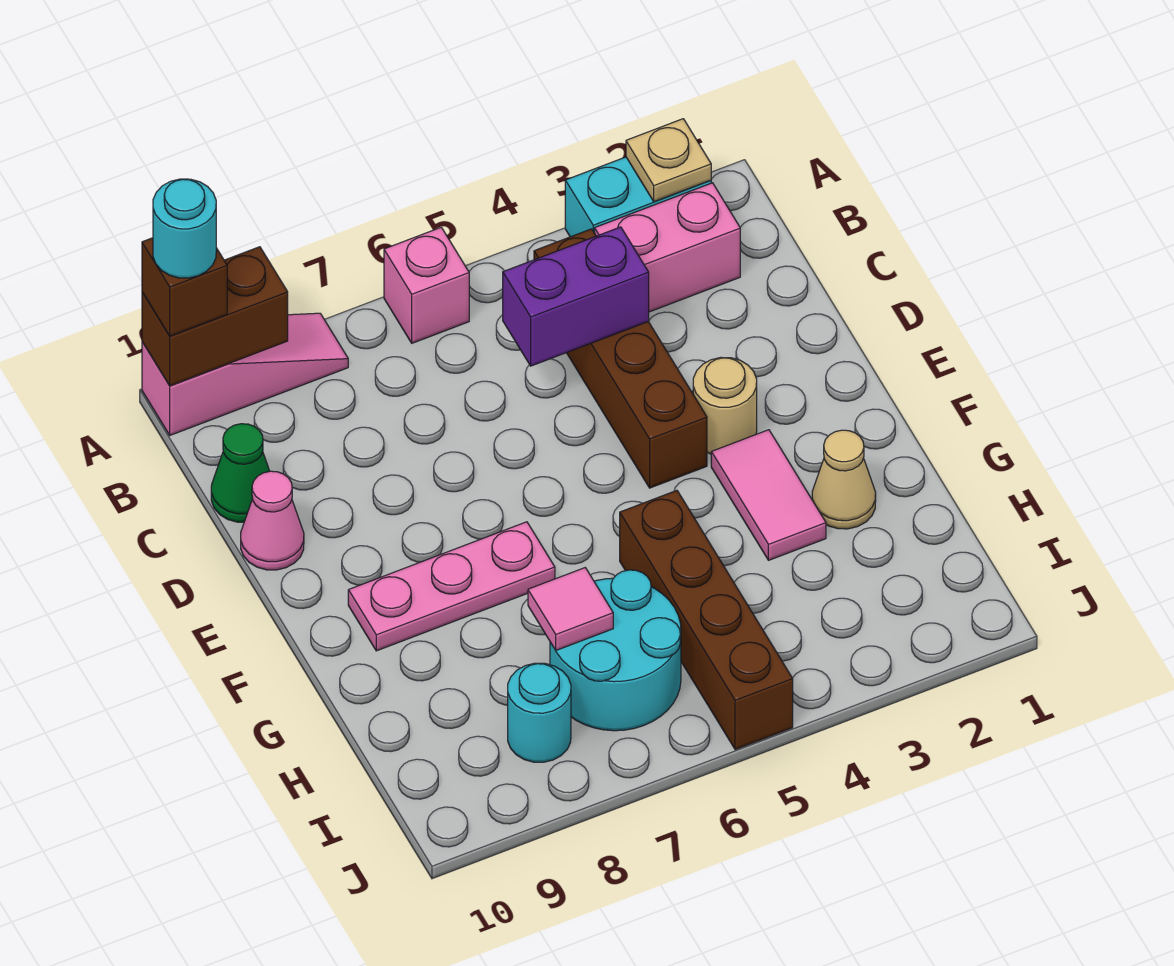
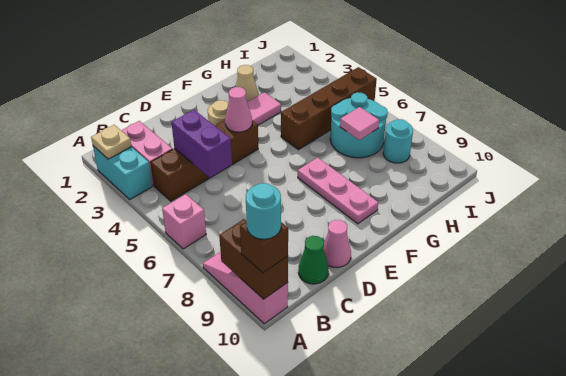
none -> pink 1x1 cone [225,87,252,132]

